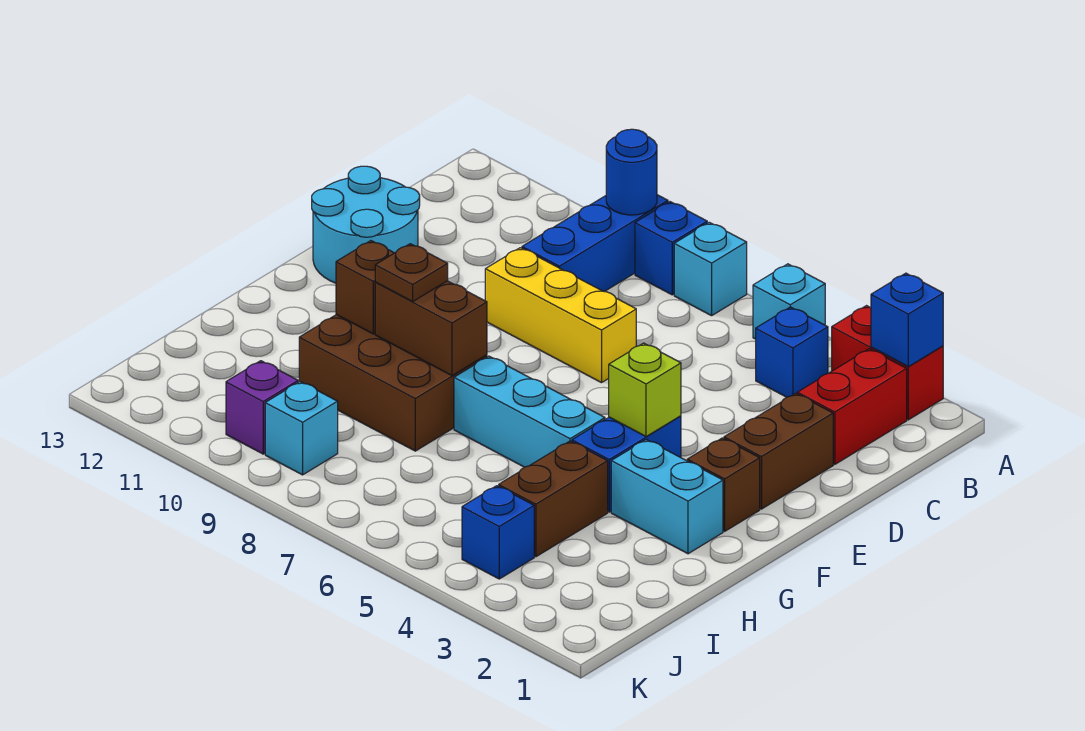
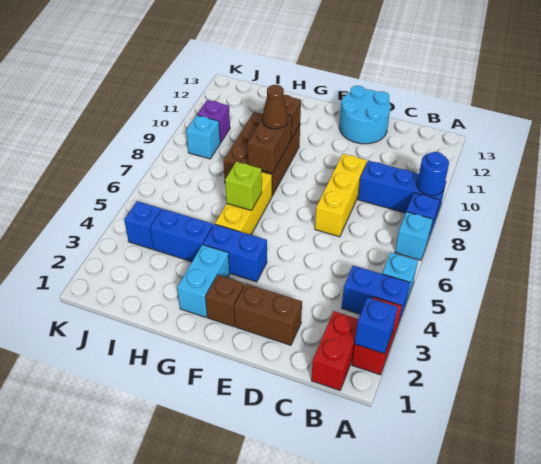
red 1x2 brick [797,349,907,464] -> red 1x2 brick turned to [311,311,358,390]
blue 1x1 brick [756,307,828,397] -> blue 1x2 brick [342,265,410,324]
lime 1x1 brick [609,343,681,437] -> lime 1x1 brick moved to [225,162,262,211]
cyan 1x3 brick [454,356,605,467] -> yellow 1x3 brick [215,172,272,235]
brown 1x1 plate [375,244,448,301] -> brown 1x1 cone [262,85,288,129]
brown 1x2 brick [499,441,608,557] -> blue 1x2 brick [150,209,213,262]

